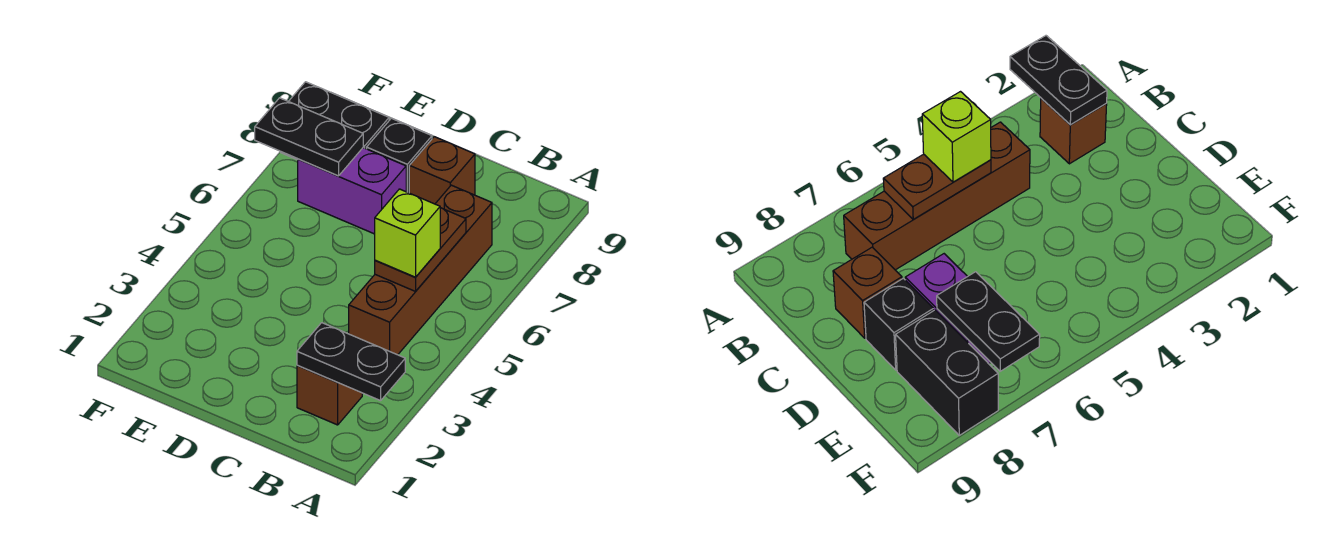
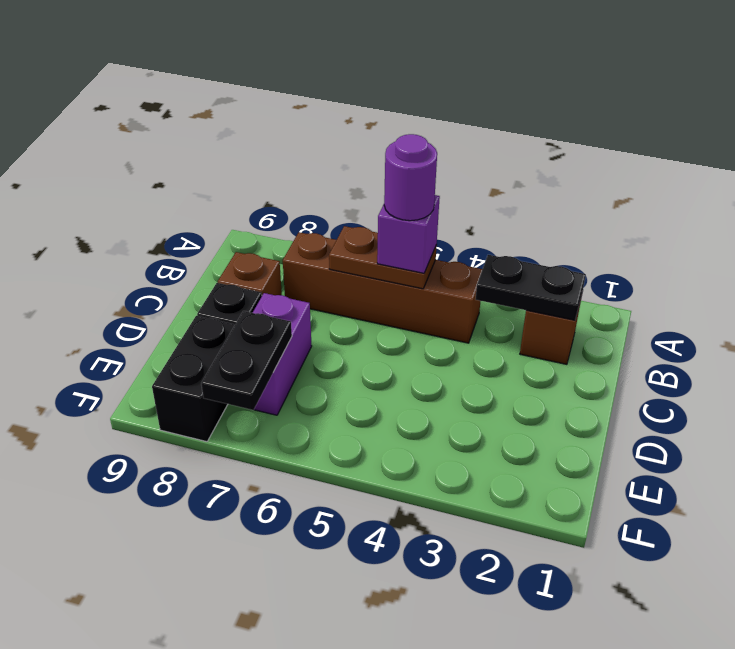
black 1x2 plate [297,323,405,401] -> black 1x2 plate turned to [476,255,586,320]
lime 1x1 brick [375,189,440,277] -> purple 1x1 brick [377,195,440,273]
none -> purple 1x1 round brick [384,134,437,221]

